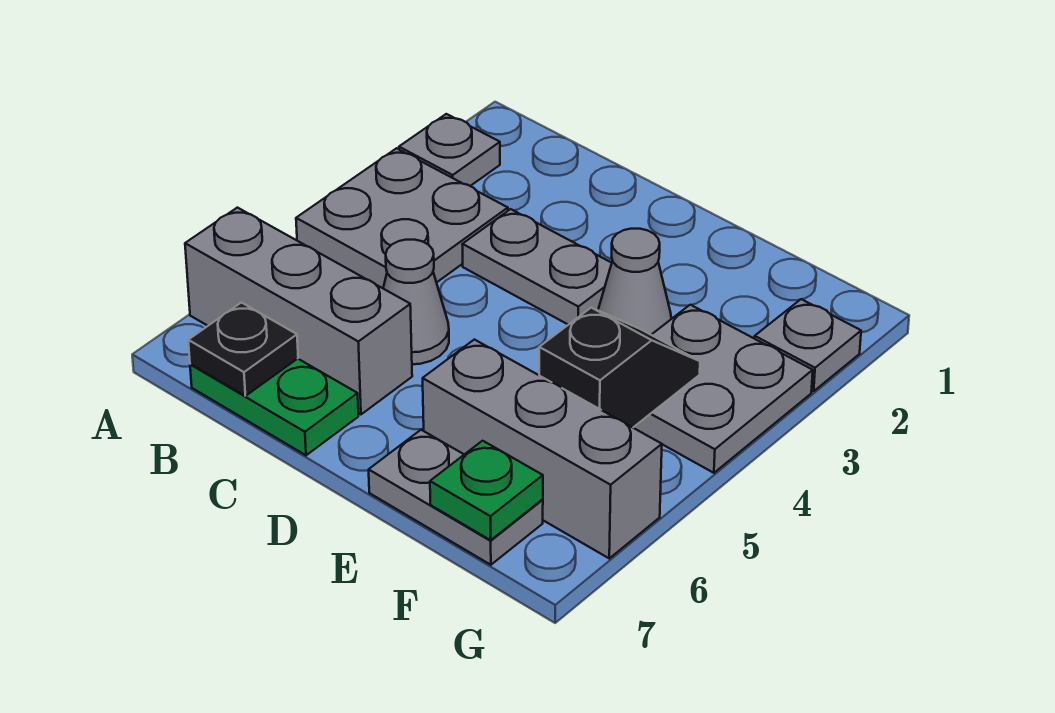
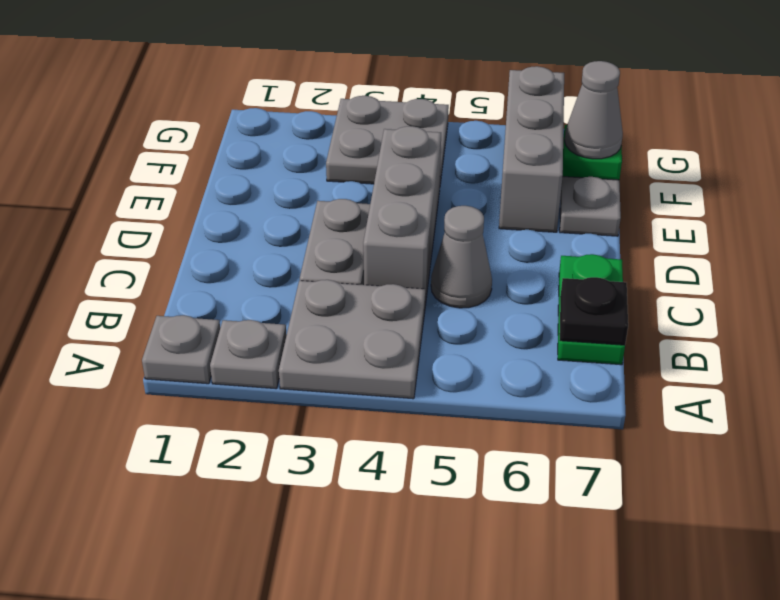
grey 1x3 brick [185,208,412,414] -> grey 1x3 brick moved to [363,126,441,305]
grey 1x1 cone [598,229,671,335] -> grey 1x1 cone moved to [565,61,623,159]
black 1x2 slope [539,308,700,427] -> none
grey 1x1 plate [755,299,861,391] -> grey 1x1 plate moved to [142,315,220,384]

